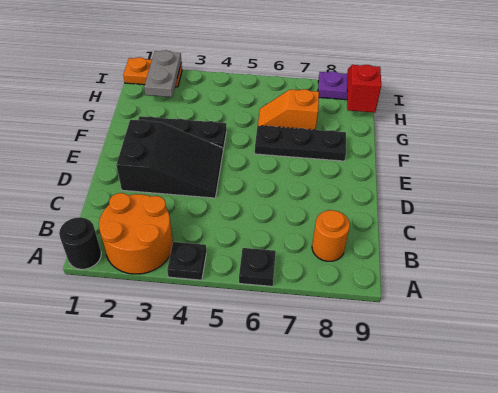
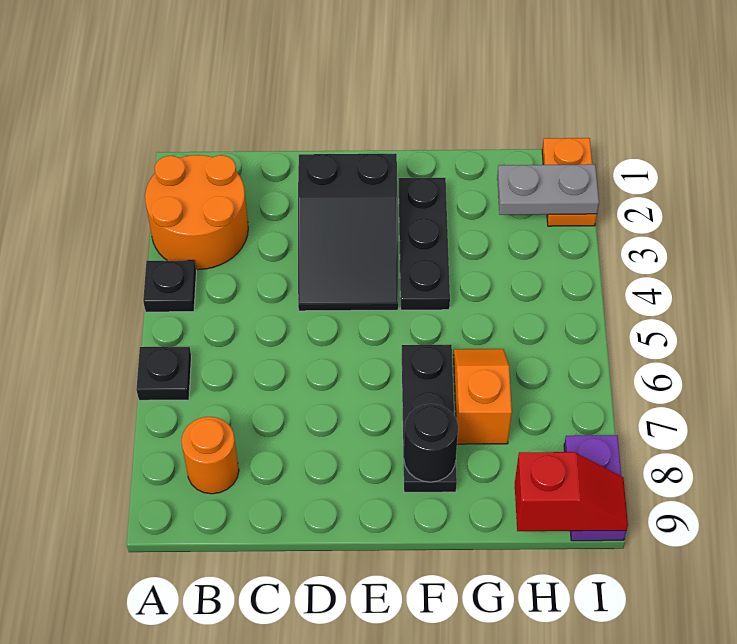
black 1x1 round brick [59,217,101,269] -> black 1x1 round brick moved to [404,404,458,482]

